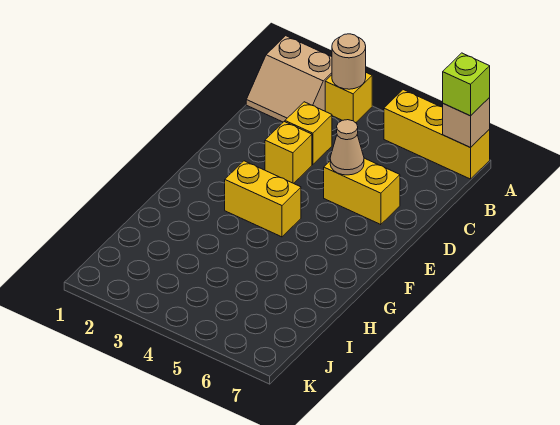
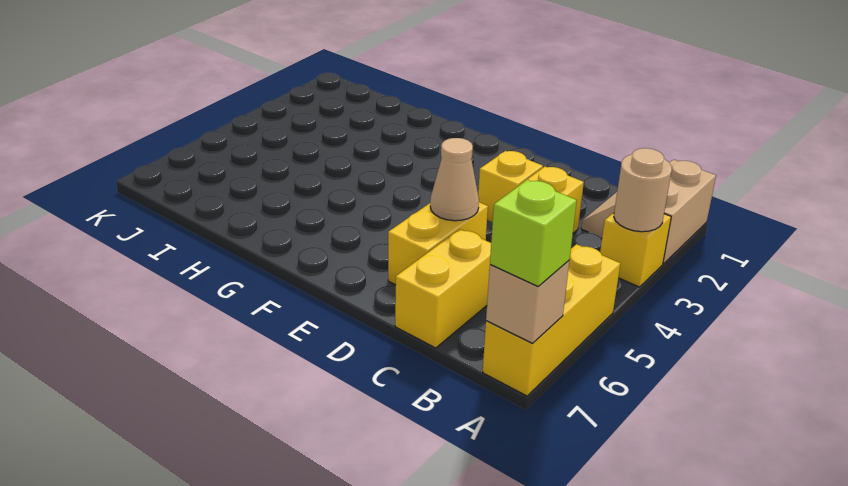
yellow 1x2 brick [225,161,301,237] -> yellow 1x2 brick moved to [395,229,491,348]

